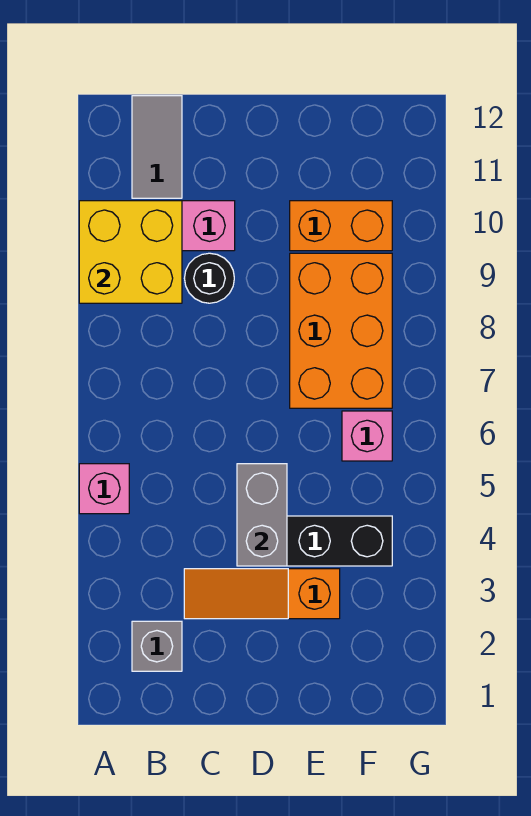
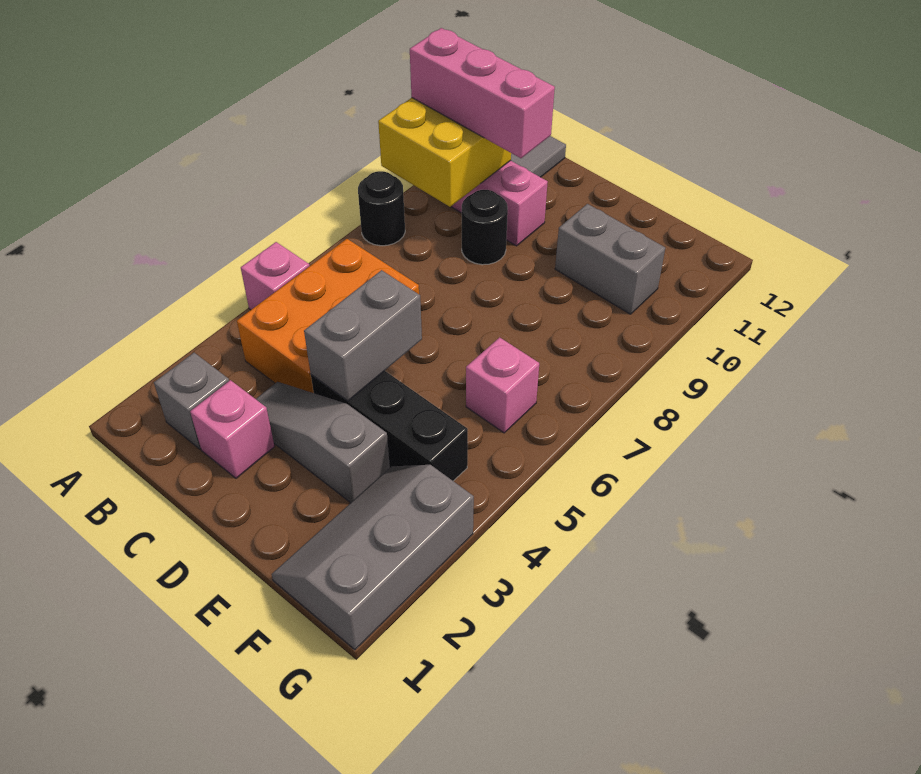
none -> black 1x1 round brick [358,171,405,246]
none -> pink 1x3 brick [410,28,555,158]
none -> pink 1x1 brick [190,380,275,478]
orange 1x3 slope [184,569,340,619] -> grey 1x3 slope [256,382,390,503]
orange 2x3 brick [290,253,392,408] -> orange 2x3 brick moved to [237,239,419,393]
orange 1x2 brick [290,201,392,251] -> grey 1x2 brick [555,204,665,314]
none -> grey 2x3 slope [272,465,474,650]

